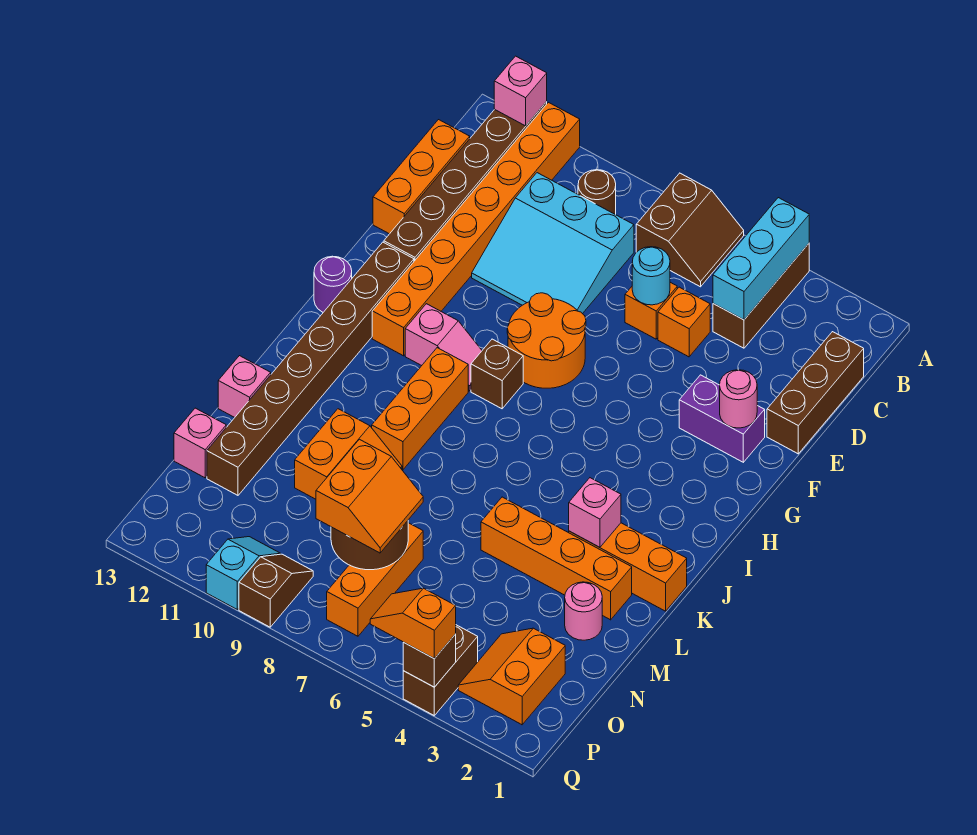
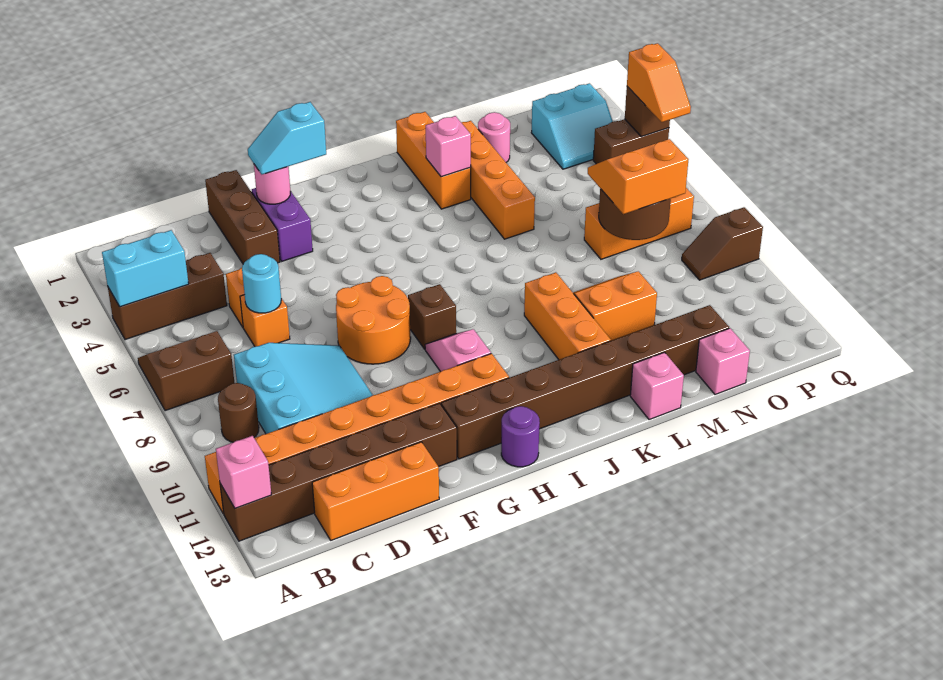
cyan 1x3 brick [713,198,809,320] -> cyan 1x2 brick [102,230,189,307]
brown 1x3 brick [767,332,864,454] -> brown 1x3 brick turned to [205,170,280,264]
orange 1x3 brick [372,348,468,470] -> orange 1x3 brick turned to [524,272,611,360]
orange 2x2 slope [458,628,565,725] -> cyan 2x2 slope [531,83,613,169]
cyan 1x2 slope [206,537,281,609] -> cyan 1x2 slope moved to [248,102,326,174]

